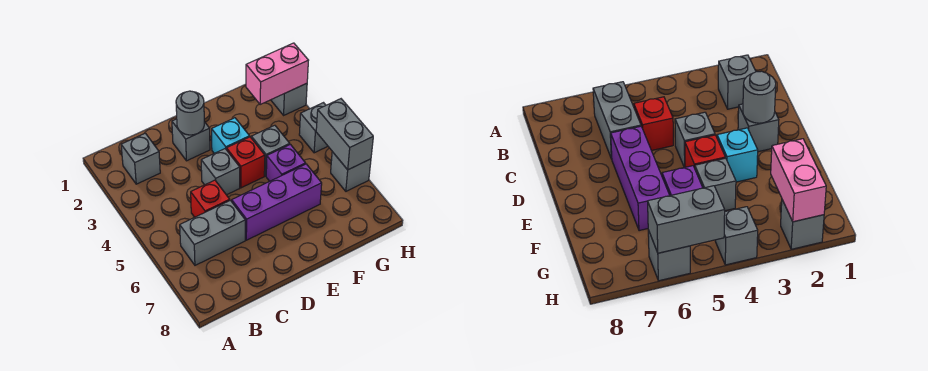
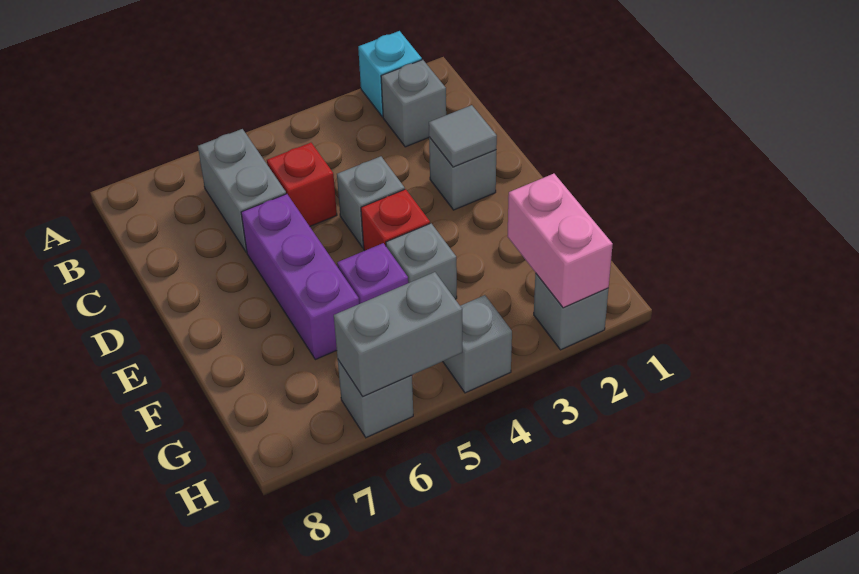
grey 1x1 round brick [176,91,204,135] -> grey 1x1 tile [429,105,497,167]
cyan 1x1 brick [212,118,250,153] -> cyan 1x1 brick moved to [358,31,422,117]

